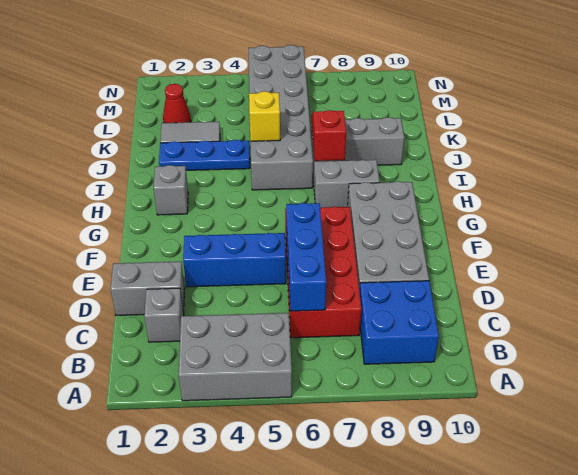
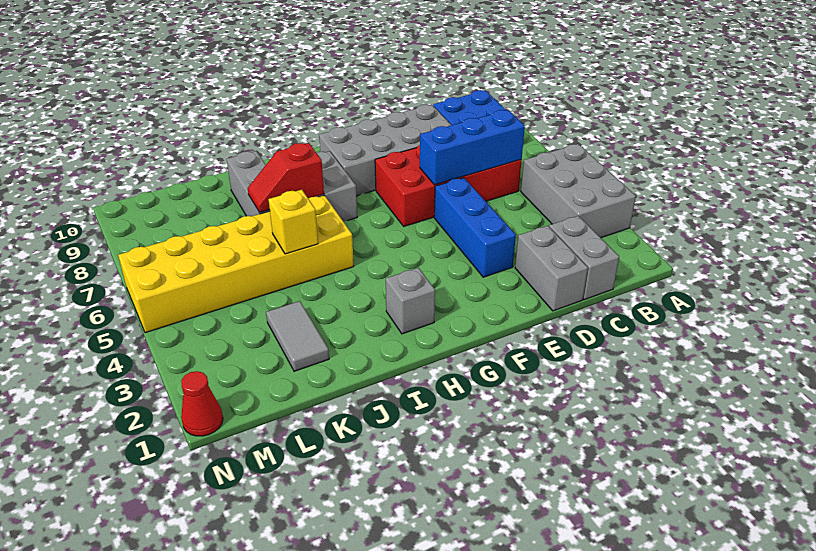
grey 1x1 brick [144,288,184,342] -> grey 1x2 brick [549,216,619,300]
grey 2x6 brick [249,45,313,190] -> yellow 2x6 brick [118,196,354,333]
blue 1x3 plate [159,140,250,170] -> none
red 1x1 cone [163,84,191,123] -> red 1x1 cone moved to [181,371,223,436]

